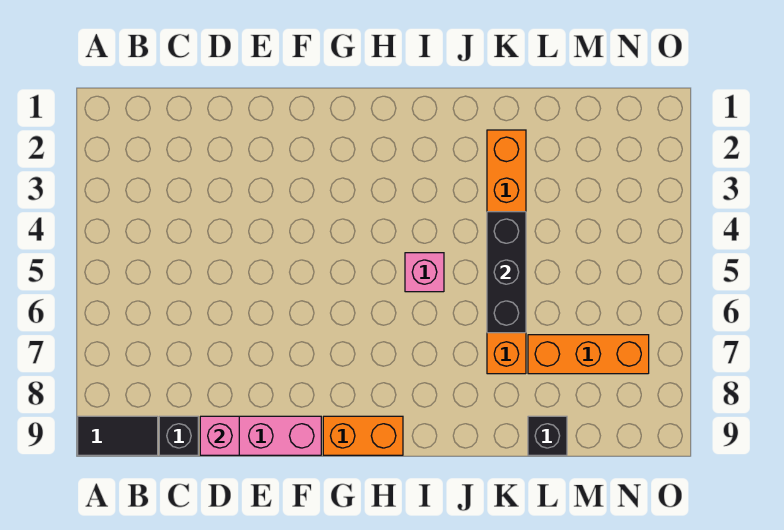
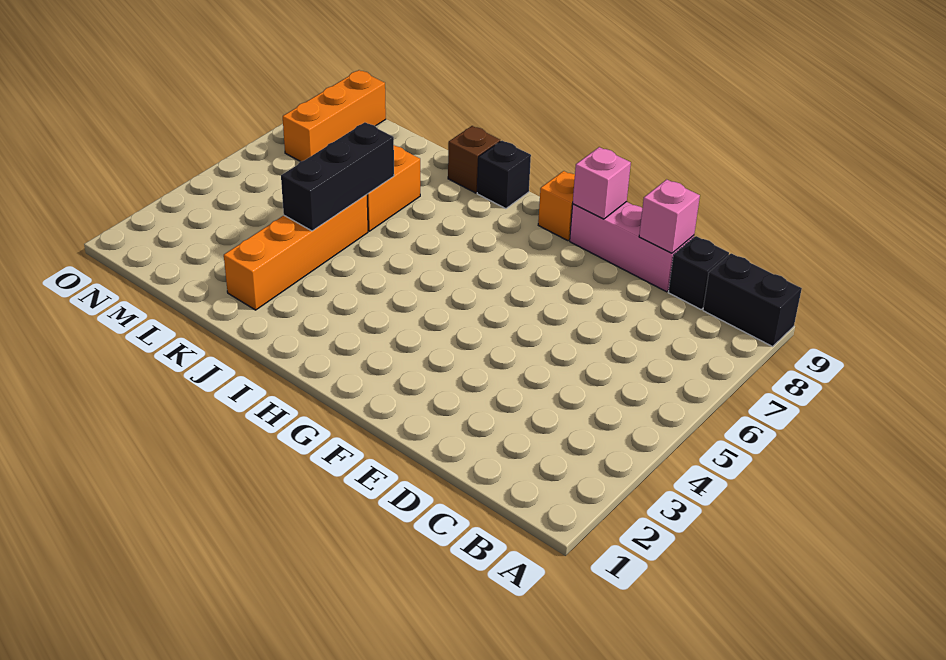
black 1x2 tile [78,416,158,455] -> black 1x2 brick [703,253,802,346]
orange 1x2 brick [323,416,403,455] -> orange 1x1 brick [538,171,575,241]
pink 1x1 brick [405,253,444,292] -> pink 1x1 brick moved to [573,147,631,219]
none -> brown 1x1 brick [448,126,500,193]
orange 1x3 brick [528,335,649,374] -> orange 1x3 brick turned to [283,70,386,162]
black 1x1 brick [528,416,567,455] -> black 1x1 brick moved to [477,141,531,209]

